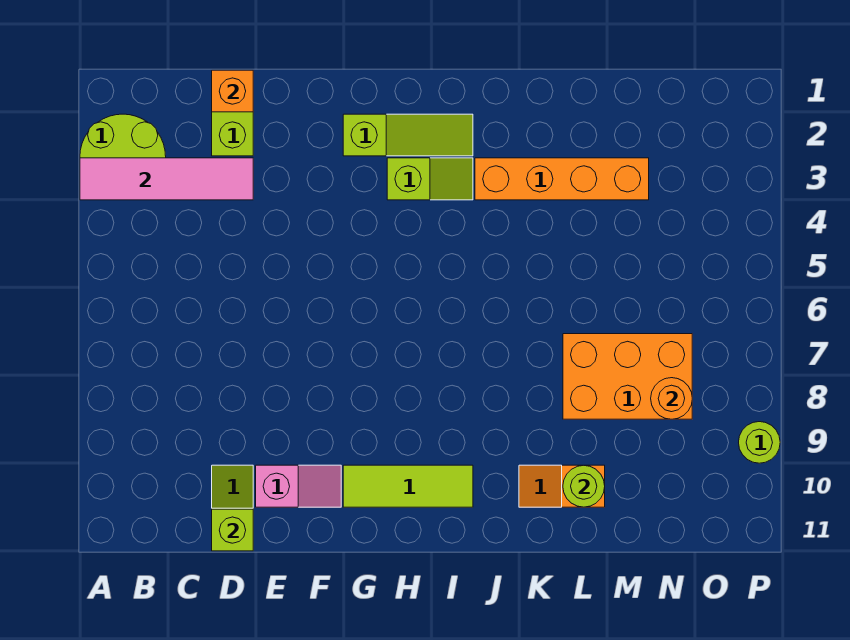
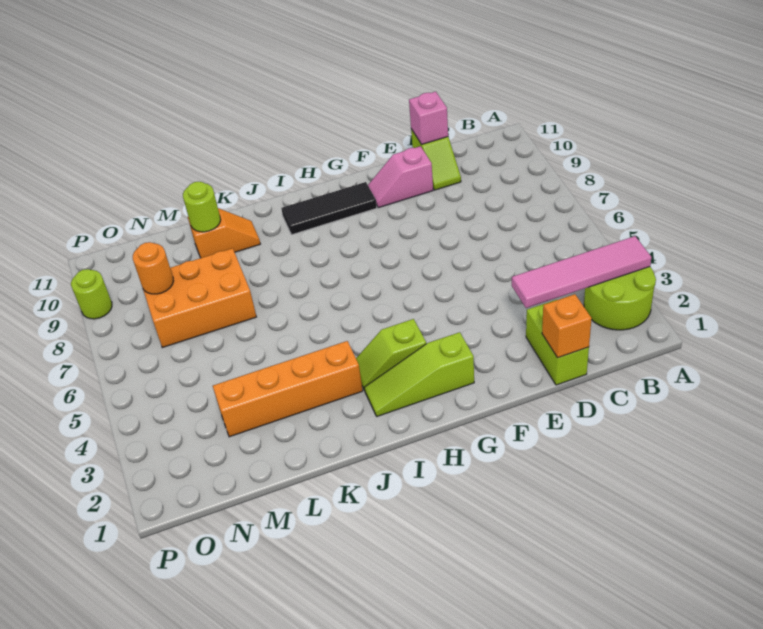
lime 1x1 brick [212,509,253,551] -> pink 1x1 brick [409,92,448,144]
lime 1x3 tile [343,465,473,507] -> black 1x3 tile [281,182,377,234]

